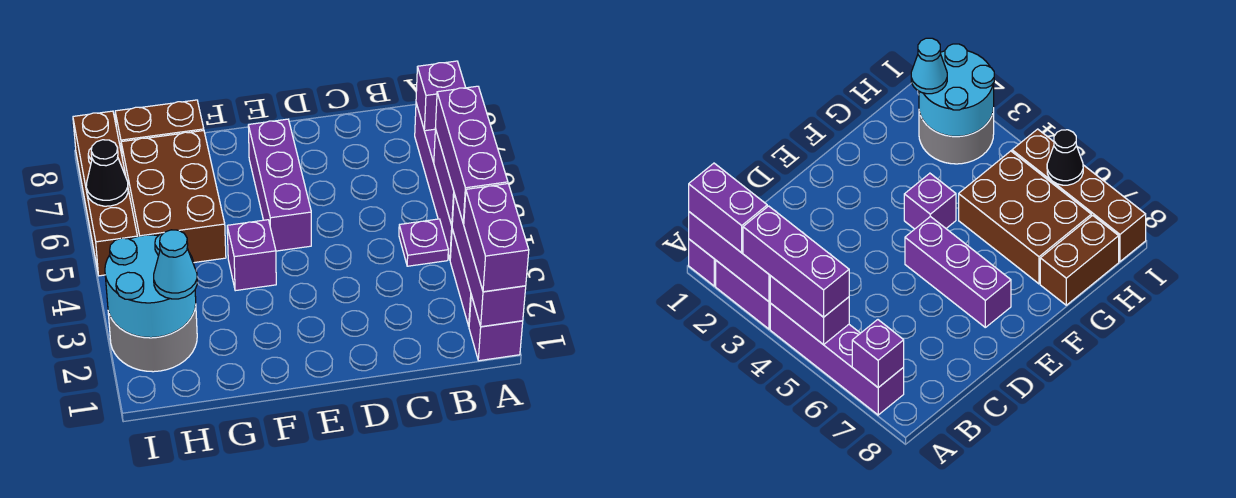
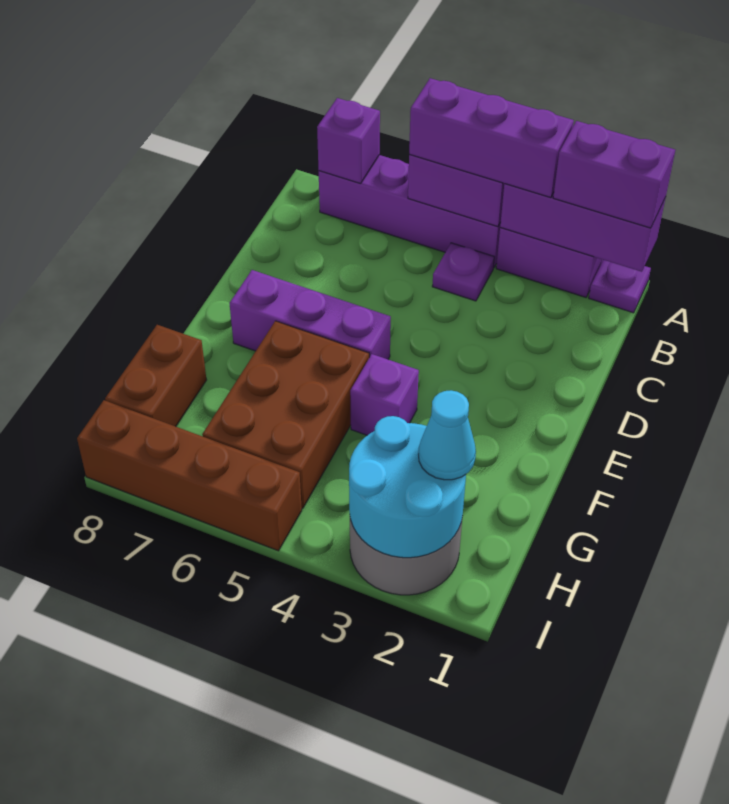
purple 1x1 brick [469,296,523,361] -> purple 1x1 plate [589,260,651,313]
brown 2x3 brick [121,131,226,263] -> brown 2x3 brick turned to [202,321,369,508]
black 1x1 cone [86,140,128,206] -> none

